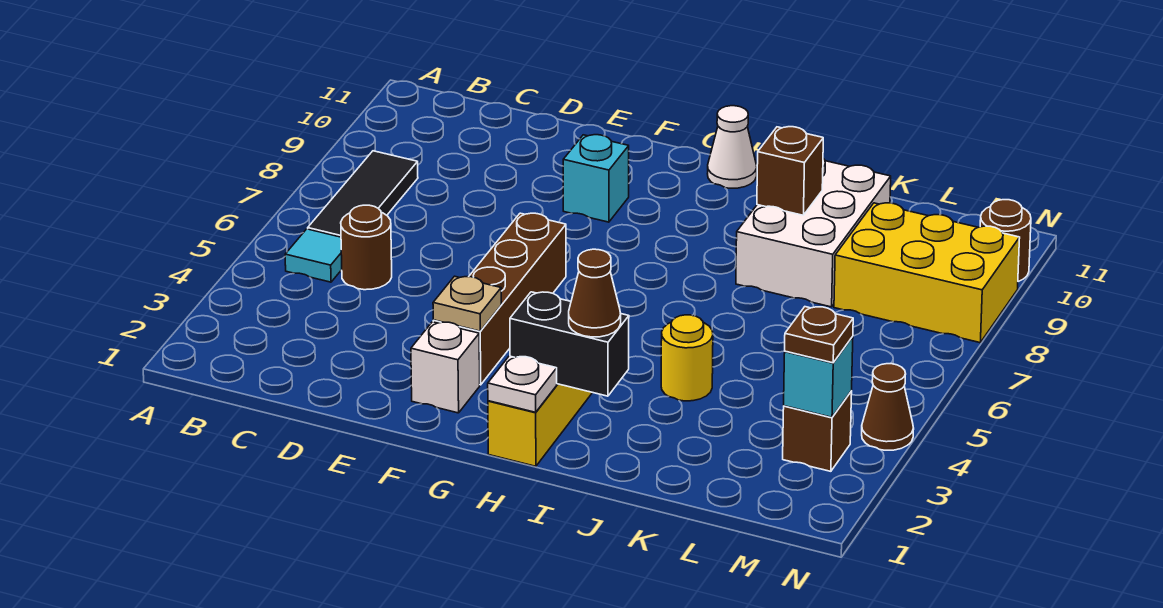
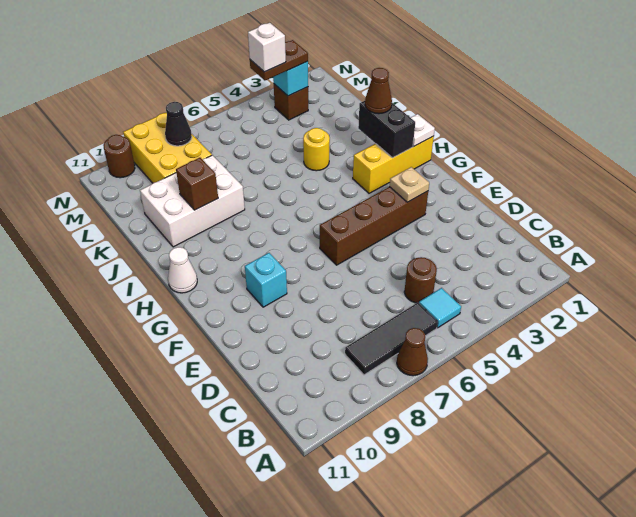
white 1x1 brick [411,322,480,413] -> white 1x1 brick moved to [248,23,286,72]
brown 1x1 plate [785,307,853,363] -> brown 1x2 plate [250,40,308,80]
none -> black 1x1 cone [165,102,192,146]
brown 1x1 cone [862,364,914,450] -> brown 1x1 cone moved to [397,328,428,376]

